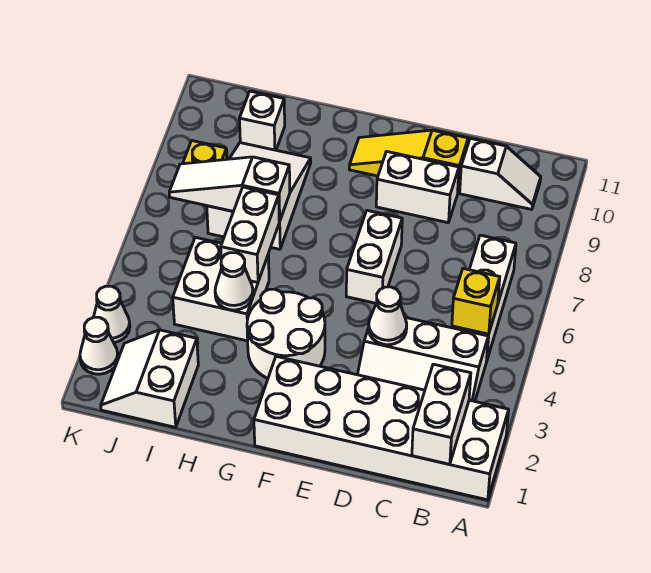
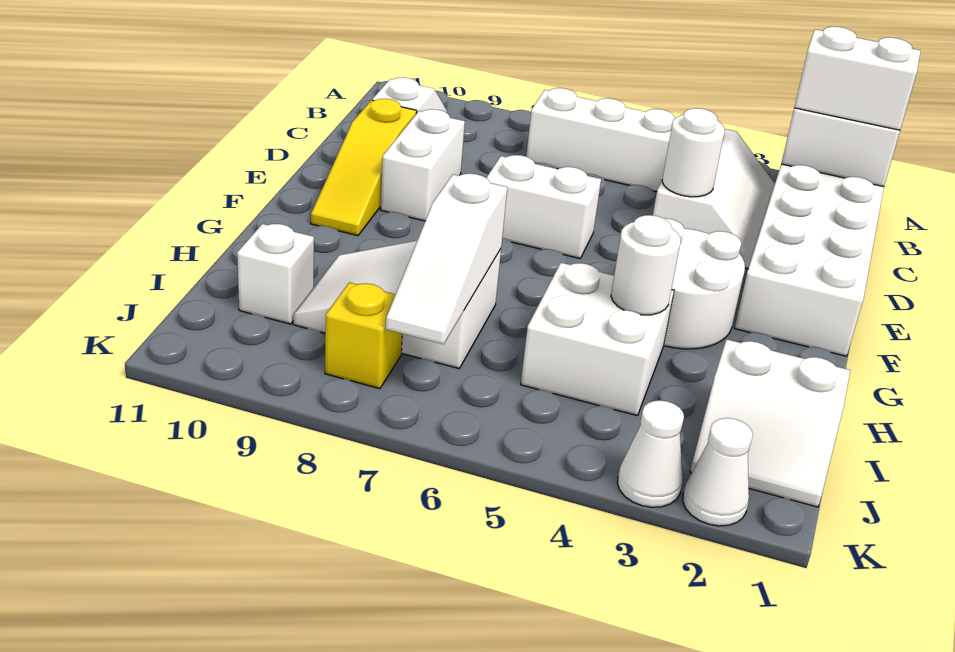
yellow 1x1 brick [452,269,500,334] -> none
white 1x1 cone [369,287,407,345] -> white 1x1 round brick [662,108,725,197]
white 1x1 cone [215,253,253,310] -> white 1x1 round brick [611,215,681,315]
white 1x2 brick [221,187,280,282] -> white 1x2 brick moved to [794,27,920,130]

